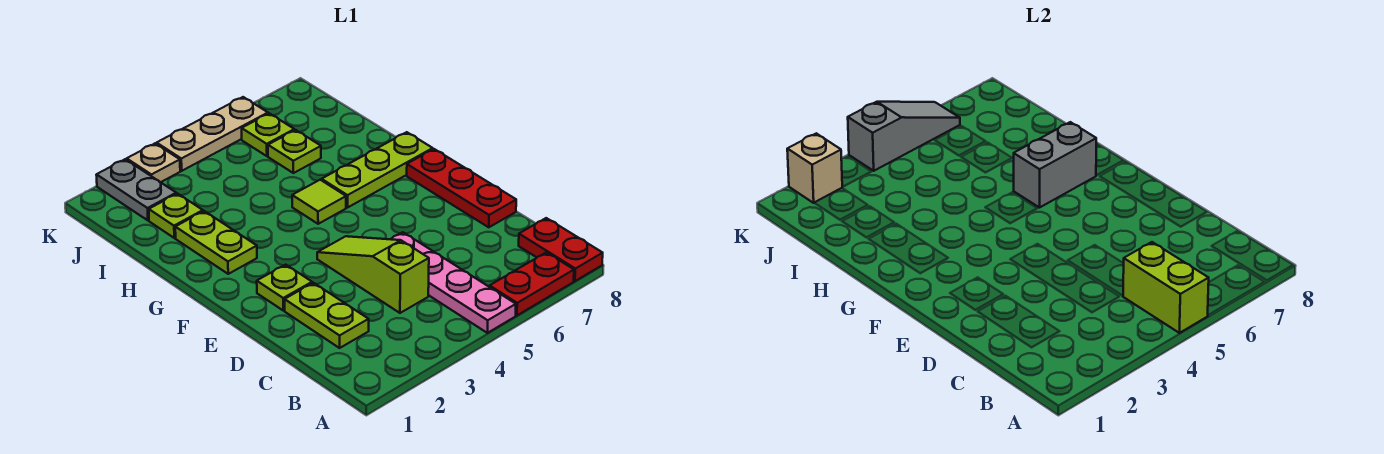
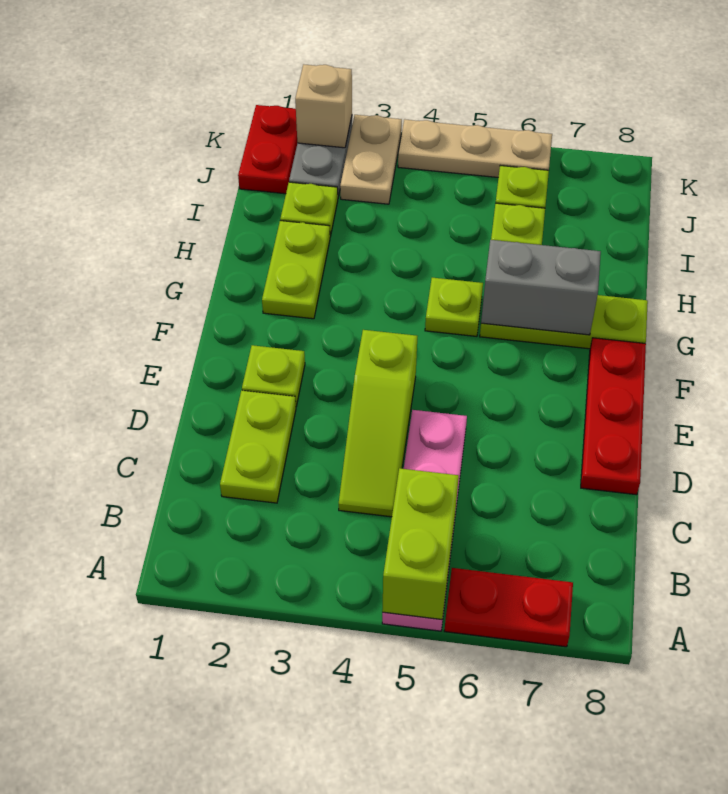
red 1x2 plate [519,218,603,281] -> red 1x2 plate moved to [238,105,297,194]
lime 1x3 slope [317,236,429,313] -> lime 1x3 slope turned to [339,330,417,517]
lime 1x1 tile [292,180,346,224] -> lime 1x1 plate [425,278,483,336]
tan 1x1 plate [127,144,180,182] -> tan 1x2 plate [340,115,402,204]
grey 1x3 slope [848,102,960,171] -> none

